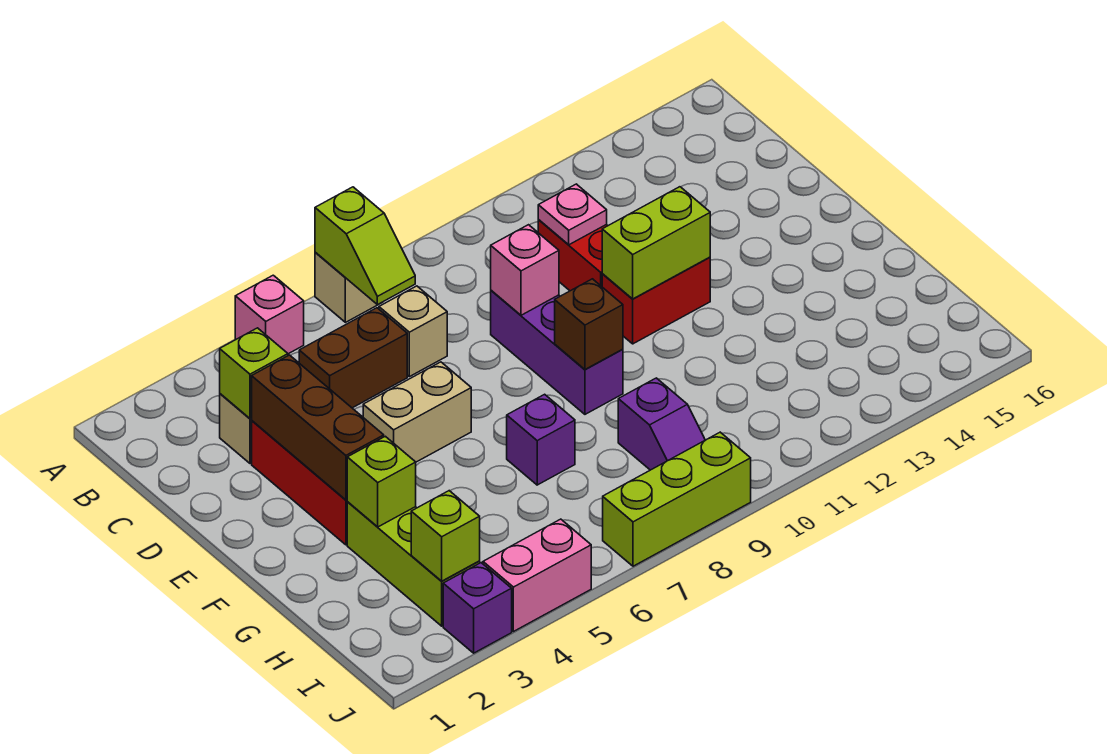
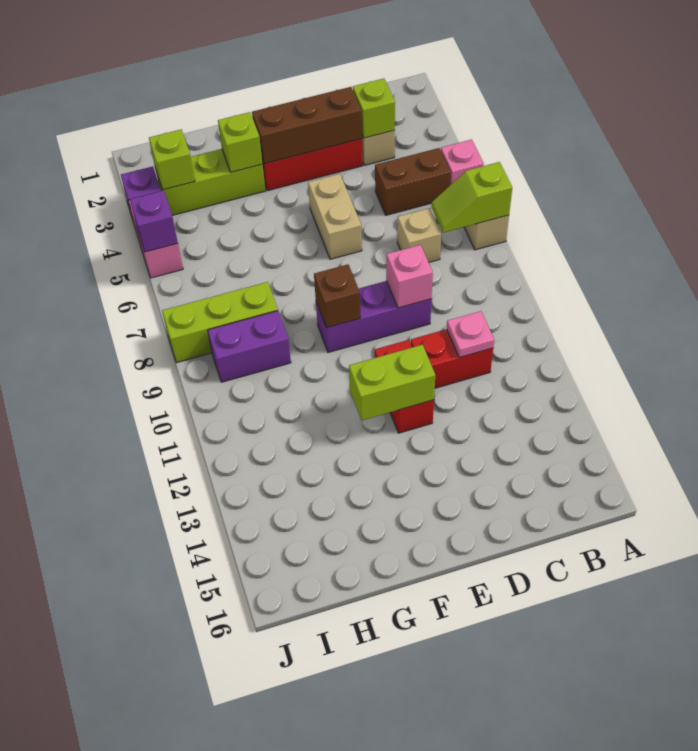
brown 1x2 brick [299,308,407,408] -> brown 1x2 brick turned to [375,148,451,215]
lime 1x2 brick [602,187,710,299] -> lime 1x2 brick turned to [349,345,435,421]
purple 1x1 brick [507,394,575,485] -> purple 1x1 brick moved to [130,190,178,252]
purple 1x2 slope [618,378,705,470] -> purple 1x2 brick [208,311,291,382]
lime 1x3 brick [603,432,751,566] -> lime 1x3 brick turned to [162,282,278,363]

